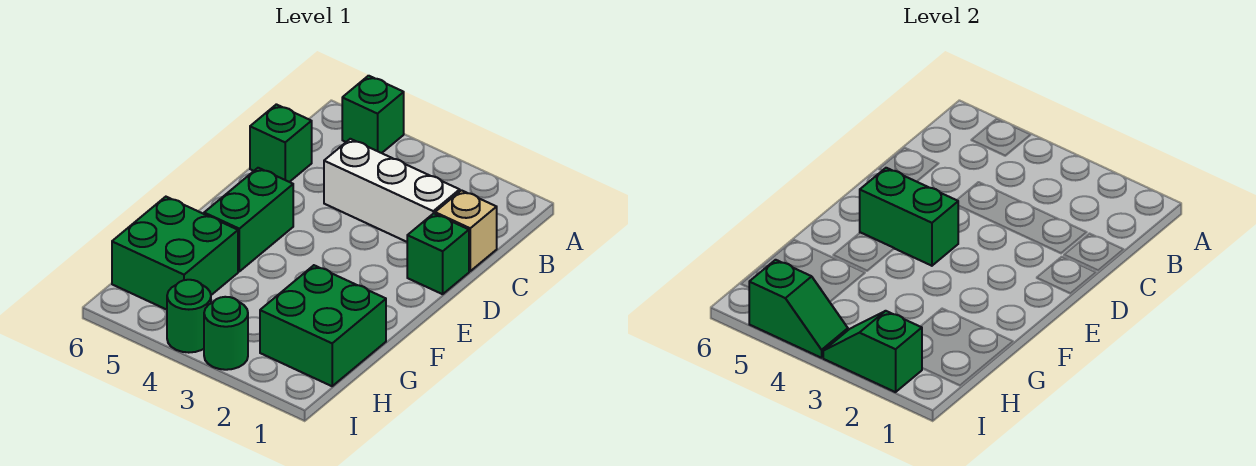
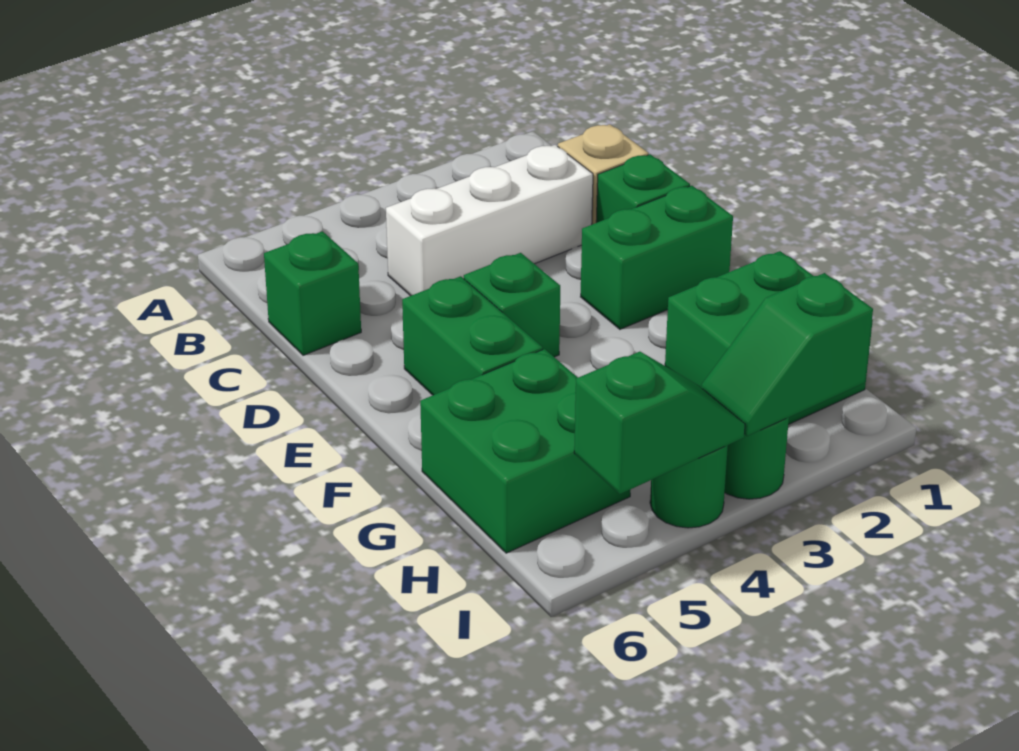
green 1x1 brick [342,76,404,153] -> green 1x1 brick moved to [464,253,560,357]
green 1x2 brick [860,168,958,266] -> green 1x2 brick moved to [581,185,733,329]

